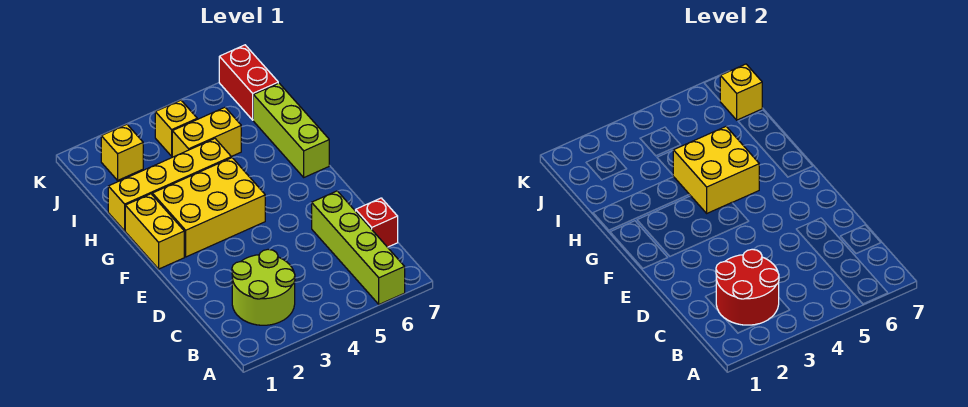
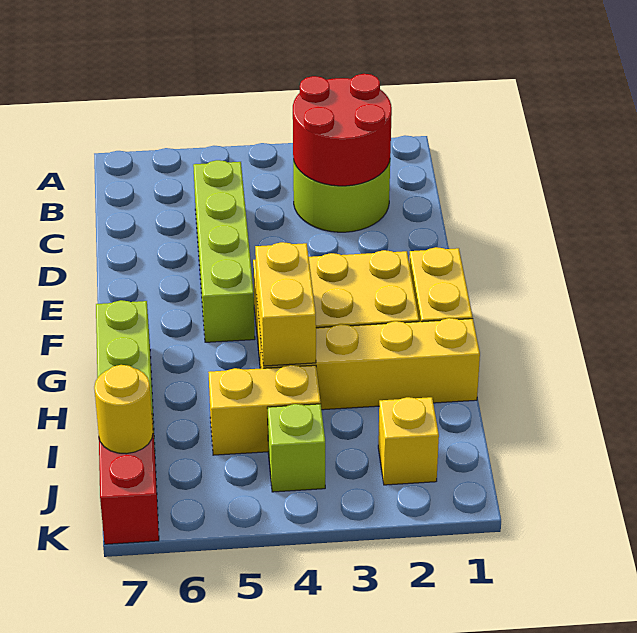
lime 1x4 brick [312,191,405,304] -> lime 1x4 brick moved to [193,160,255,342]
red 1x1 brick [356,198,398,247] -> none
yellow 2x2 brick [673,127,759,213] -> yellow 1x2 brick [255,242,316,366]
yellow 1x1 brick [155,100,197,156] -> lime 1x1 brick [267,404,325,492]
yellow 1x1 brick [720,64,762,120] -> yellow 1x1 round brick [94,365,153,454]

